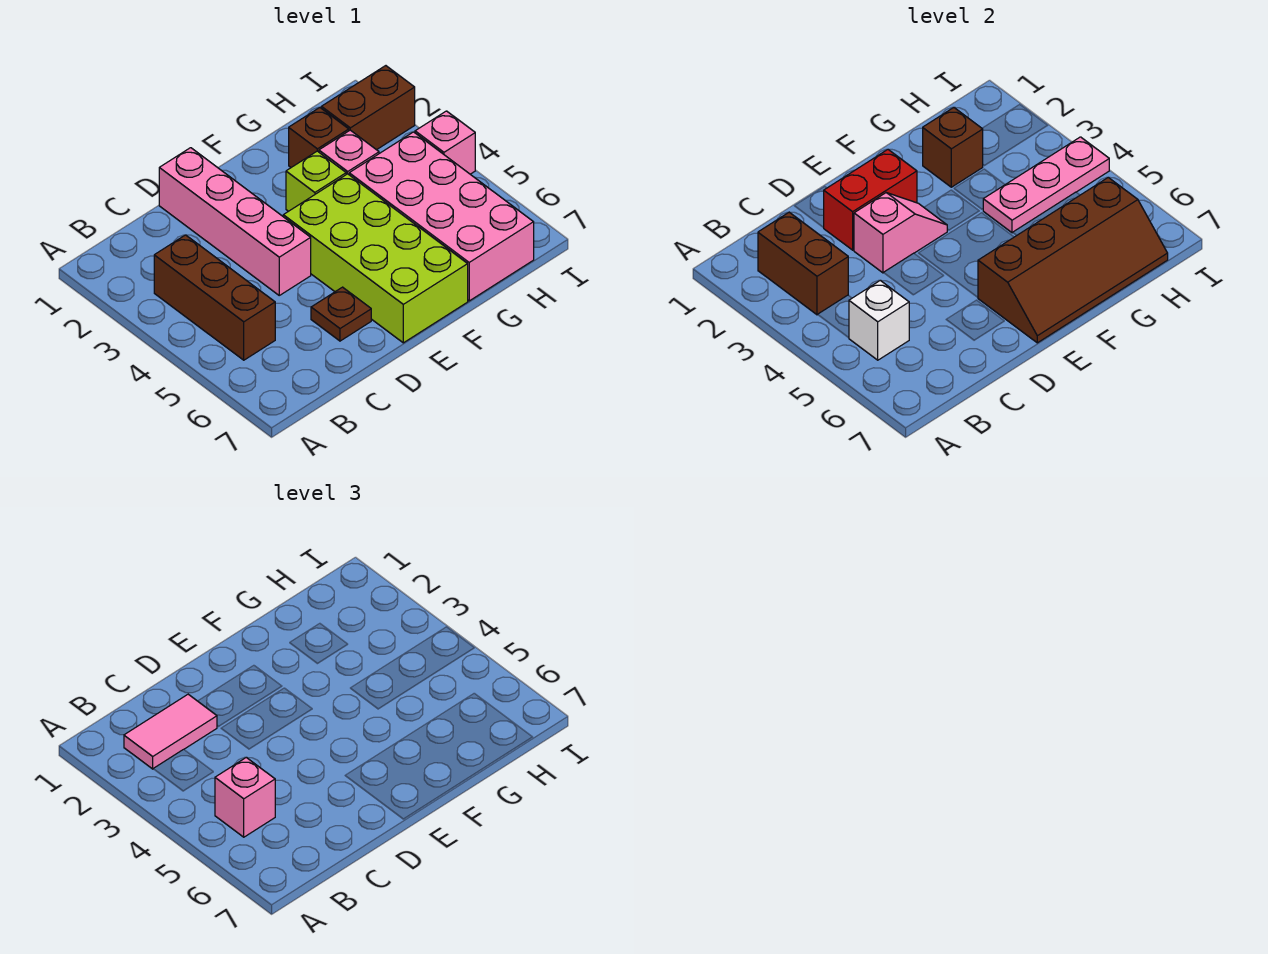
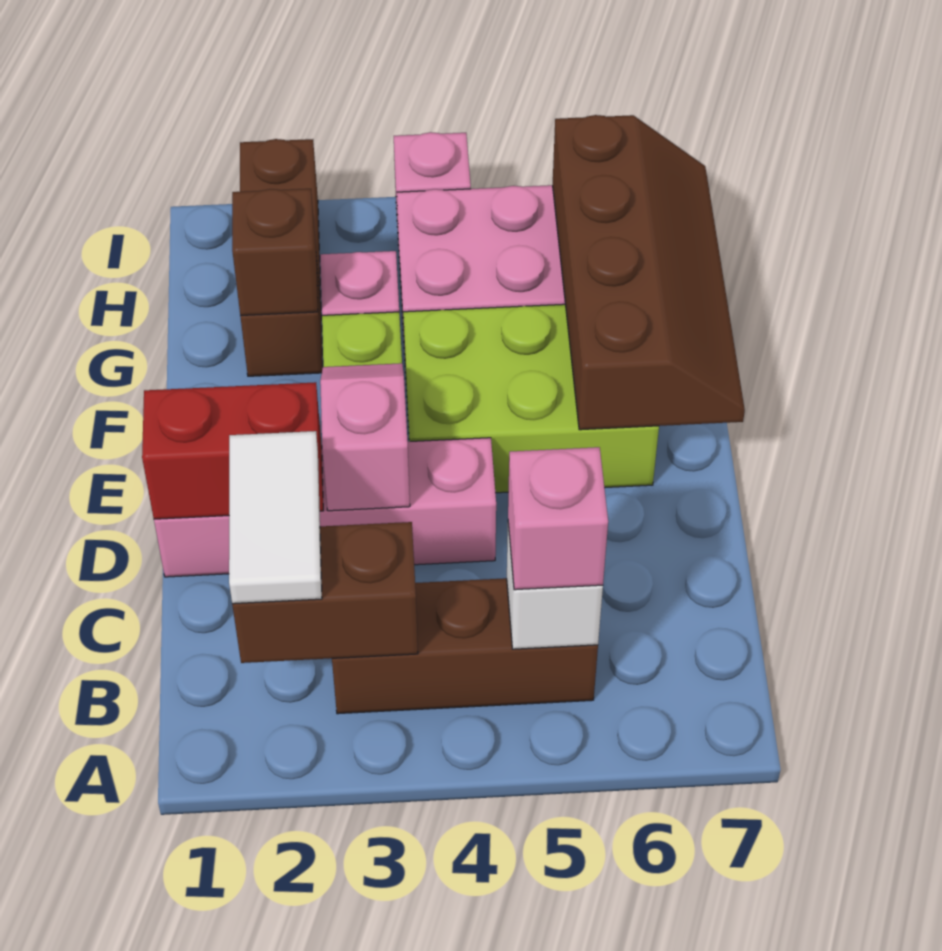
pink 1x2 tile [124,694,217,769] -> white 1x2 tile [229,431,322,604]
red 1x2 brick [823,149,917,250] -> red 1x2 brick turned to [142,382,323,519]
brown 1x1 plate [311,287,371,341] -> none
lime 2x4 brick [283,174,468,343] -> lime 2x3 brick [403,304,659,493]
pink 1x3 plate [983,137,1109,233] -> none

